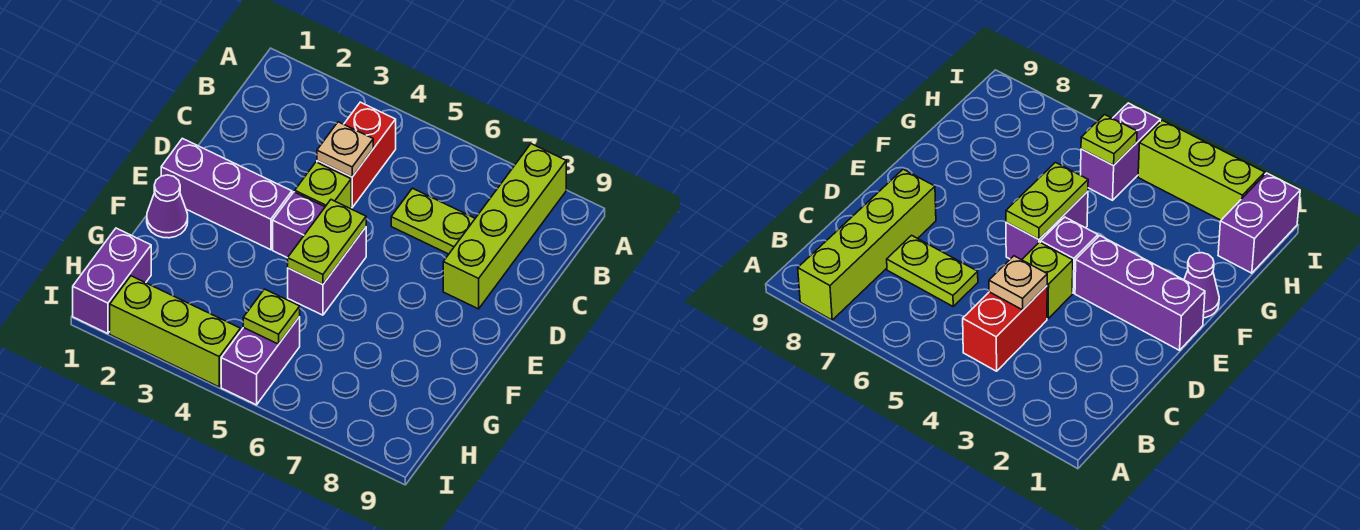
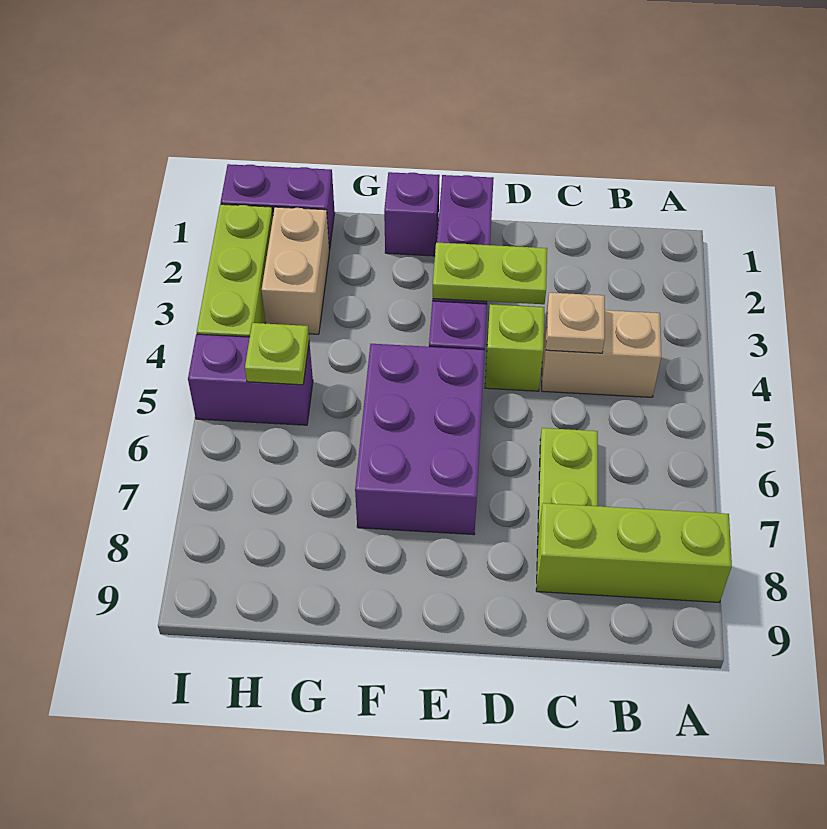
lime 1x4 brick [443,144,566,309] -> lime 1x3 brick [536,503,732,602]
red 1x2 brick [317,102,396,208] -> tan 1x2 brick [542,310,661,397]
purple 1x2 brick [288,227,366,315] -> purple 2x3 brick [355,344,485,535]
lime 1x2 plate [288,200,366,285] -> lime 1x2 plate moved to [433,242,547,304]
purple 1x1 cone [147,175,188,238] -> purple 1x1 brick [384,172,440,256]
none -> tan 1x2 brick [262,207,329,334]

